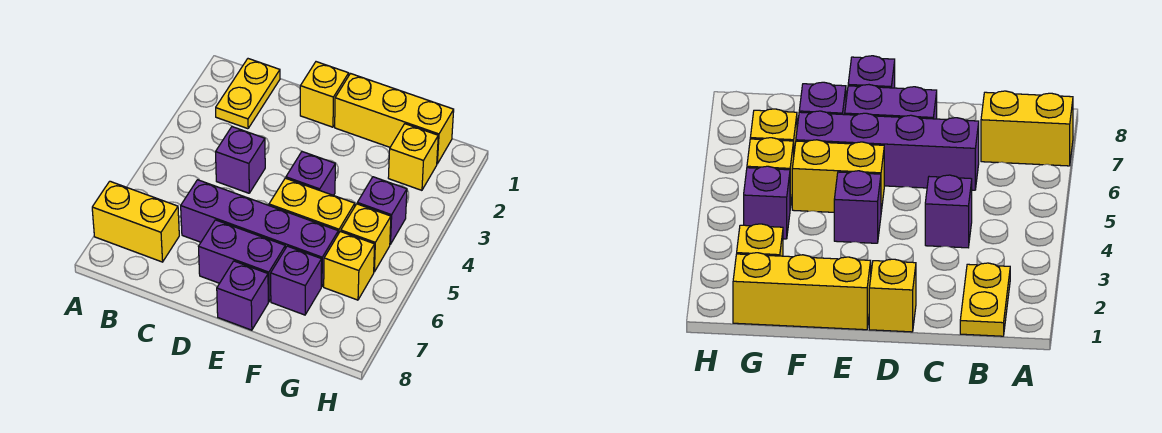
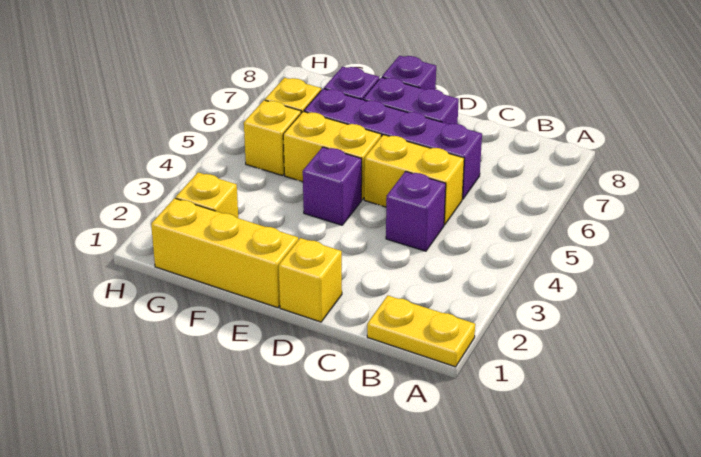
yellow 1x2 brick [92,181,179,262] -> yellow 1x2 brick moved to [364,135,464,225]
yellow 1x2 plate [216,59,280,129] -> yellow 1x2 plate turned to [367,296,475,367]
purple 1x1 brick [357,177,407,244] -> none

